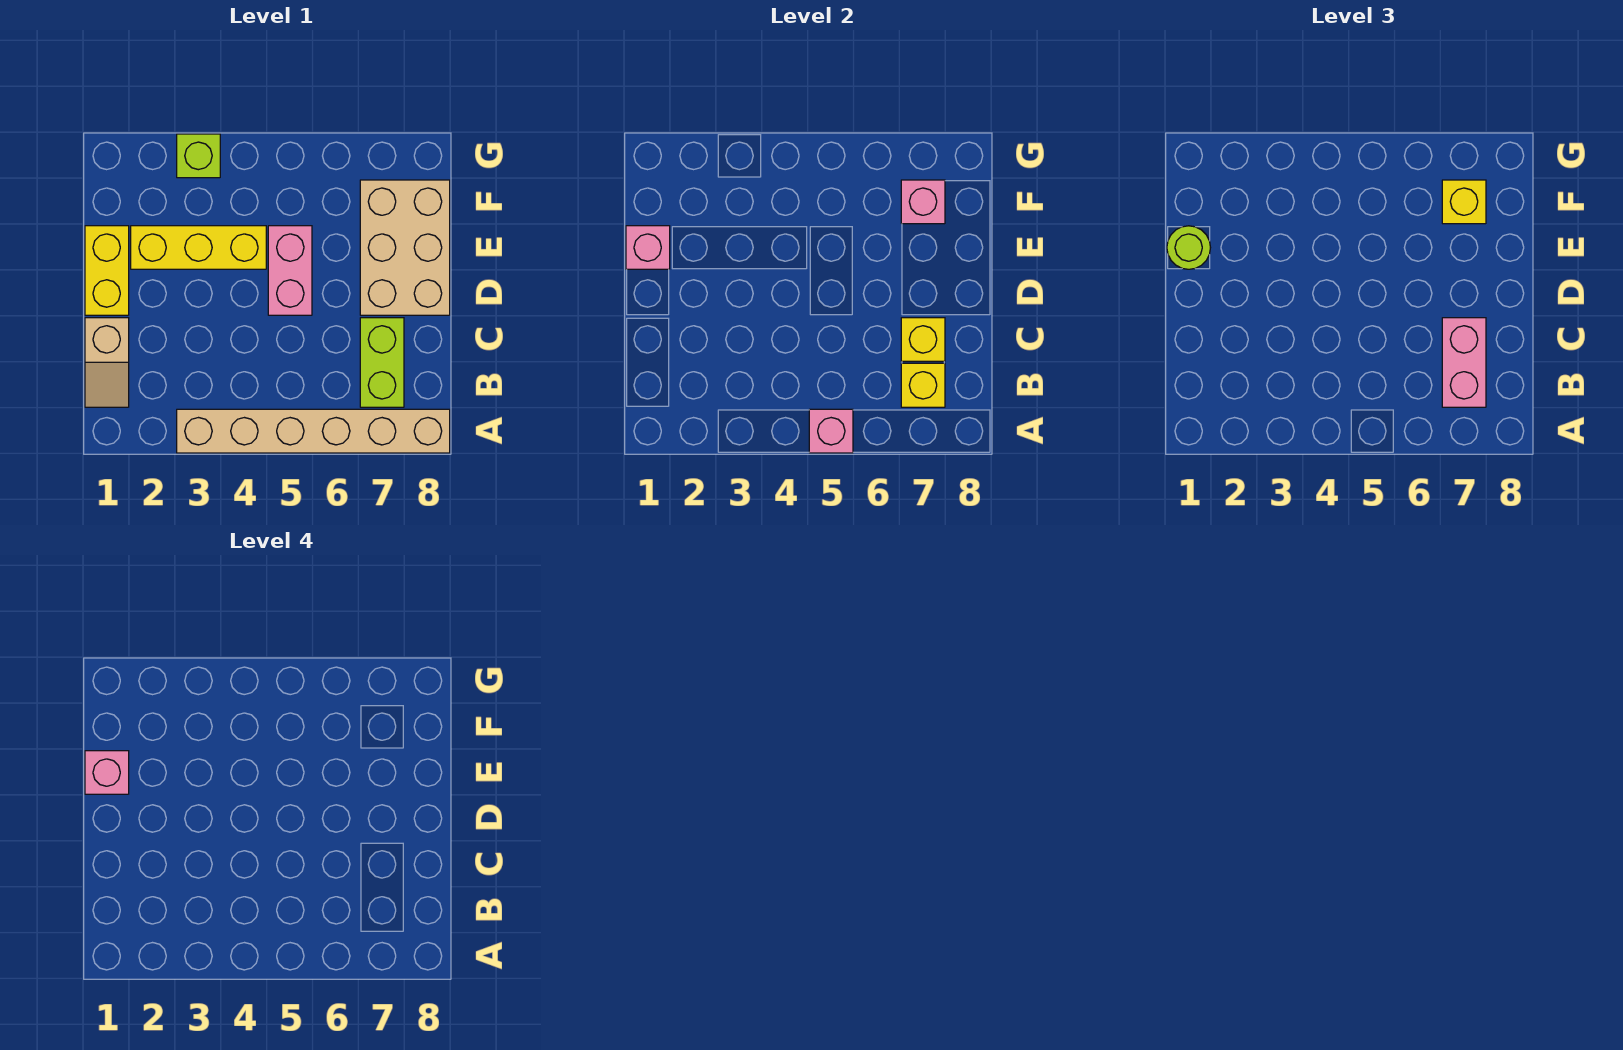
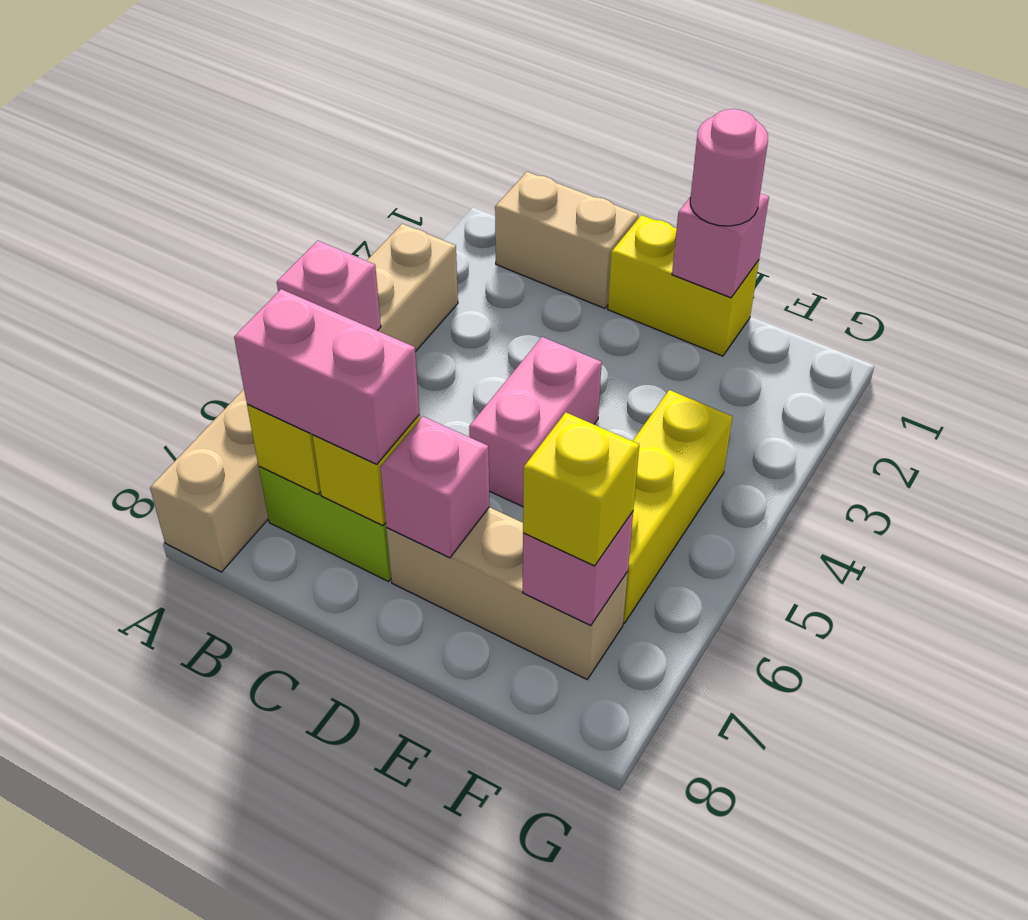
tan 1x2 slope [85,318,129,407] -> tan 1x2 brick [495,172,638,308]
pink 1x2 brick [268,226,312,315] -> pink 1x2 brick turned to [469,337,602,507]
tan 2x3 brick [360,180,450,315] -> tan 1x3 brick [386,507,628,679]
lime 1x1 round brick [1167,226,1211,269] -> pink 1x1 round brick [690,109,768,226]
pink 1x1 brick [85,751,129,794] -> pink 1x1 brick moved to [380,417,490,558]
yellow 1x3 brick [131,226,266,269] -> yellow 1x3 brick moved to [623,390,732,623]
lime 1x1 brick [177,134,220,178] -> none

